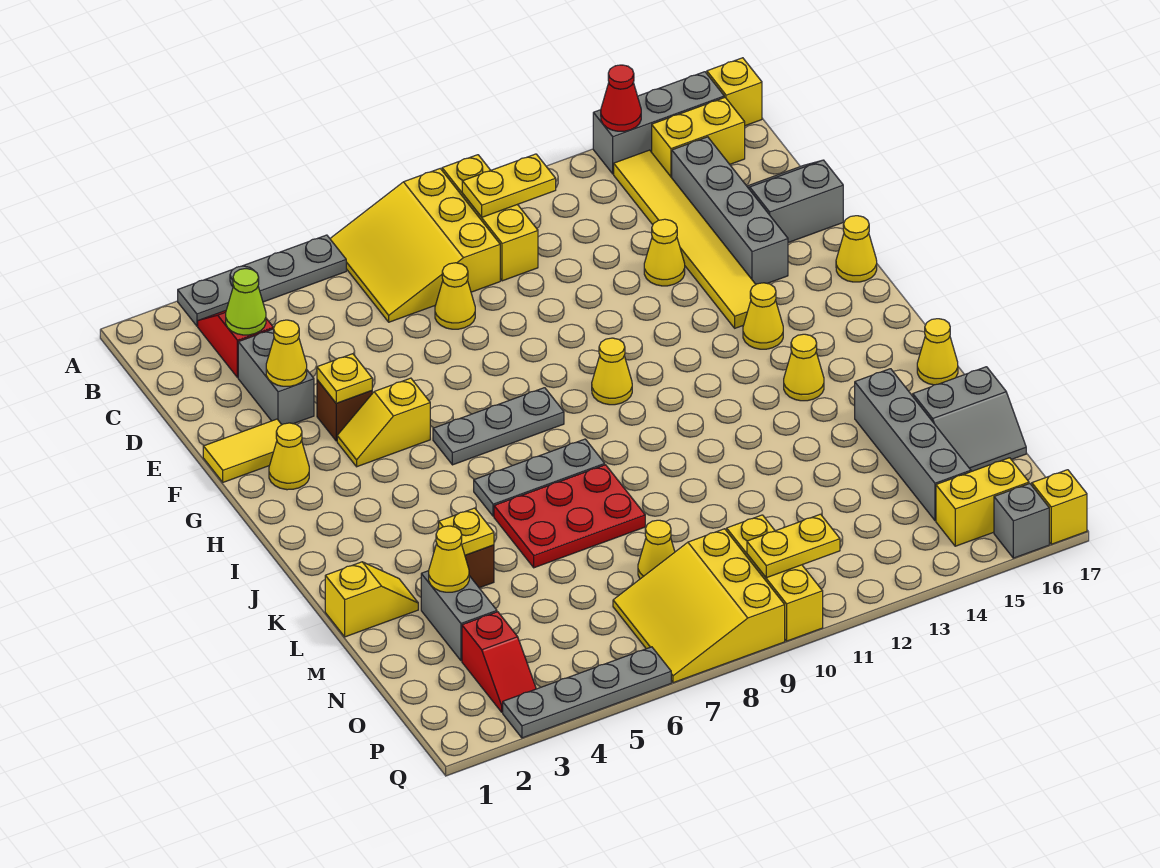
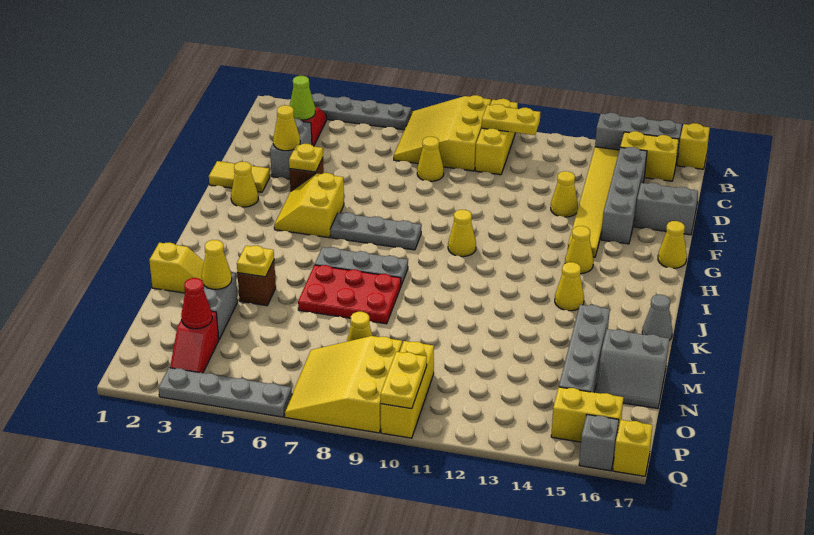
red 1x1 cone [601,65,641,131] -> red 1x1 cone moved to [181,278,212,329]
yellow 1x2 slope [337,378,430,467] -> yellow 2x2 slope [274,173,344,238]
yellow 1x1 cone [917,319,958,385] -> grey 1x1 cone [642,295,672,340]
yellow 1x2 plate [747,514,840,578] -> yellow 1x2 plate turned to [380,352,427,409]

